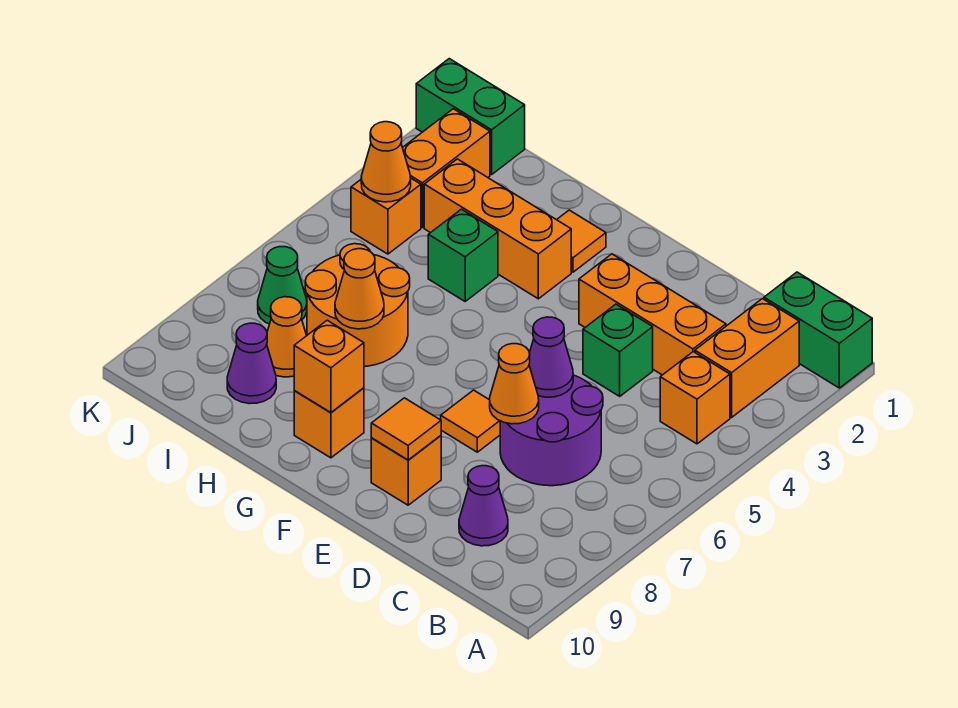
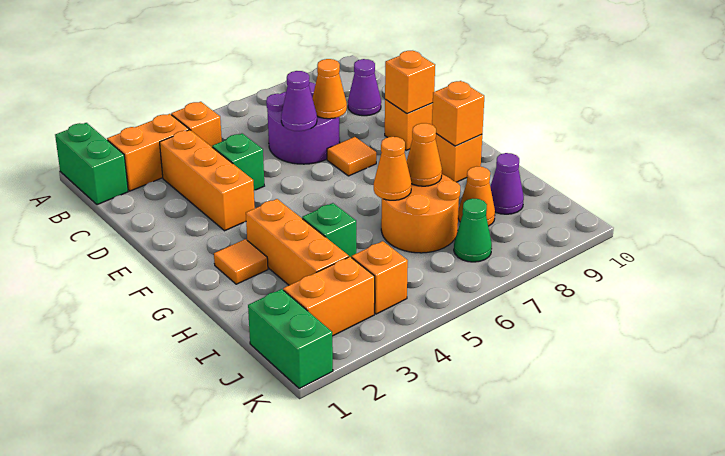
orange 1x1 tile [371,398,441,460] -> orange 1x1 brick [385,51,435,114]
orange 1x1 cone [361,122,411,202] -> orange 1x1 cone moved to [374,137,411,200]

